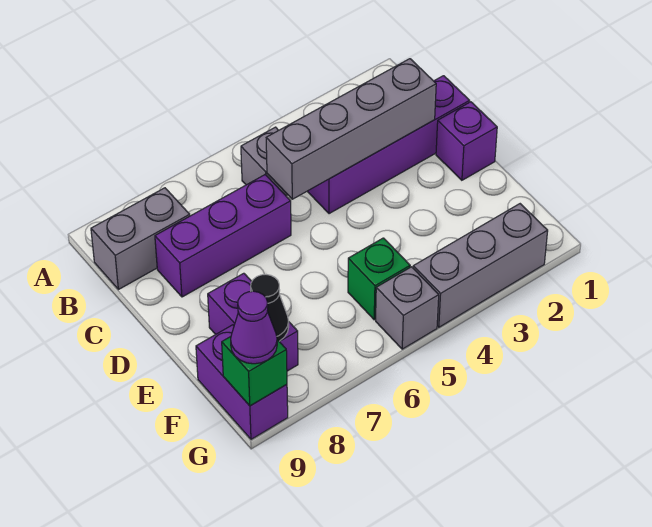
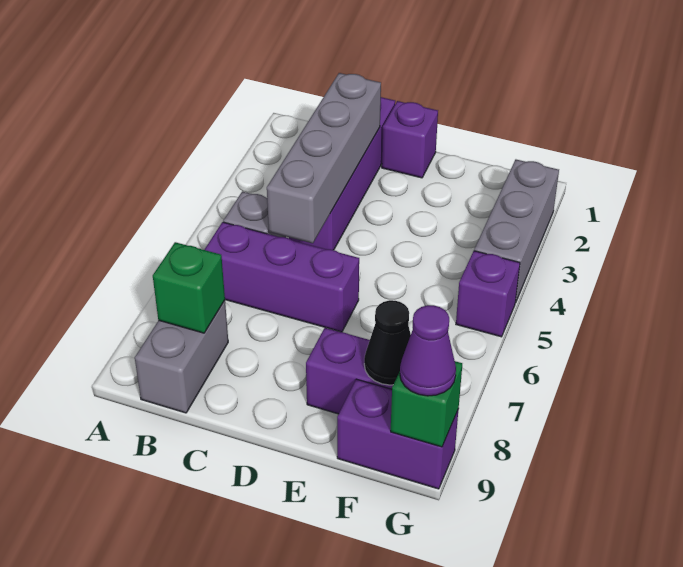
purple 1x3 brick [155,175,291,297] -> purple 1x3 brick turned to [205,222,359,332]
green 1x1 brick [348,238,410,320] -> green 1x1 brick moved to [153,242,225,333]
grey 1x1 brick [376,267,439,349] -> purple 1x1 brick [456,251,520,337]

